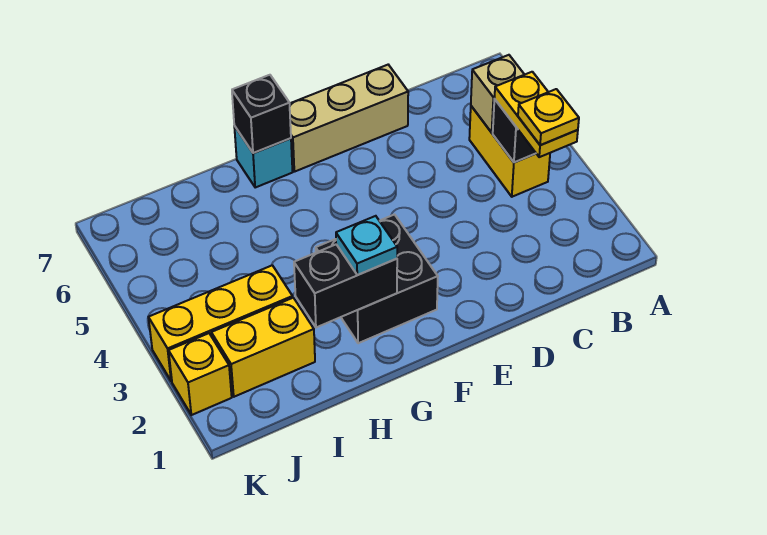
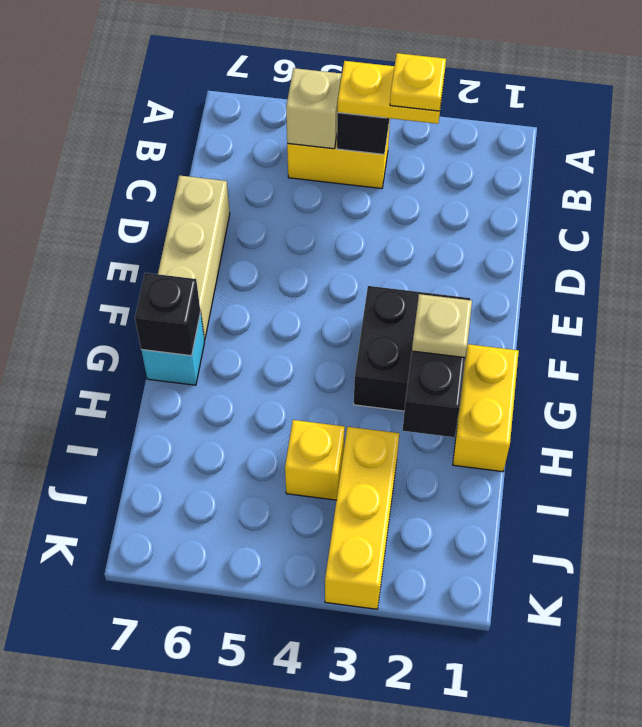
cyan 1x1 plate [336,216,397,275] -> tan 1x1 plate [412,294,472,358]
yellow 1x2 brick [211,298,315,397] -> yellow 1x2 brick moved to [453,344,519,472]
yellow 1x1 brick [169,333,232,415] -> yellow 1x1 brick moved to [285,420,345,500]

